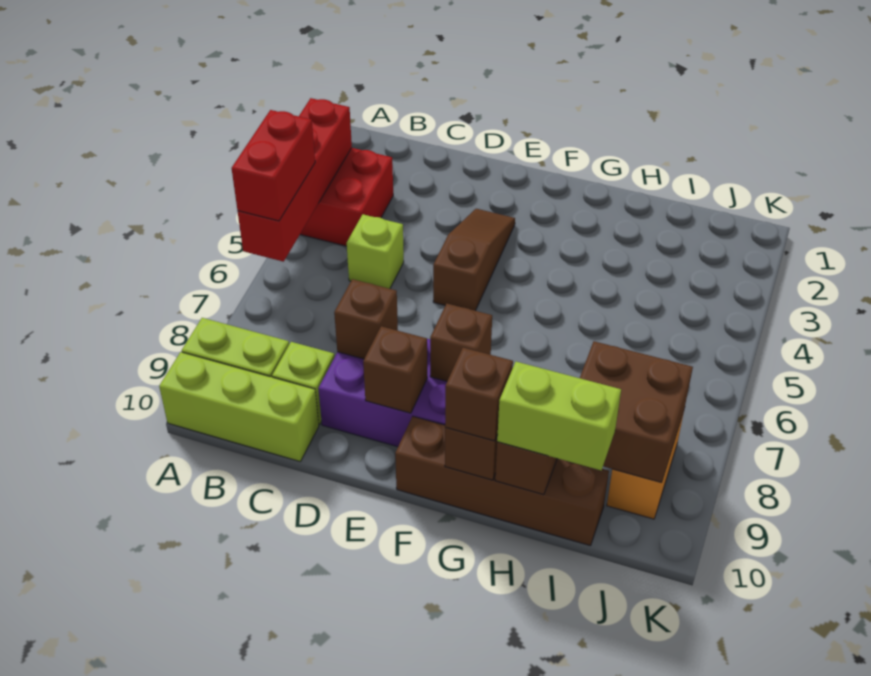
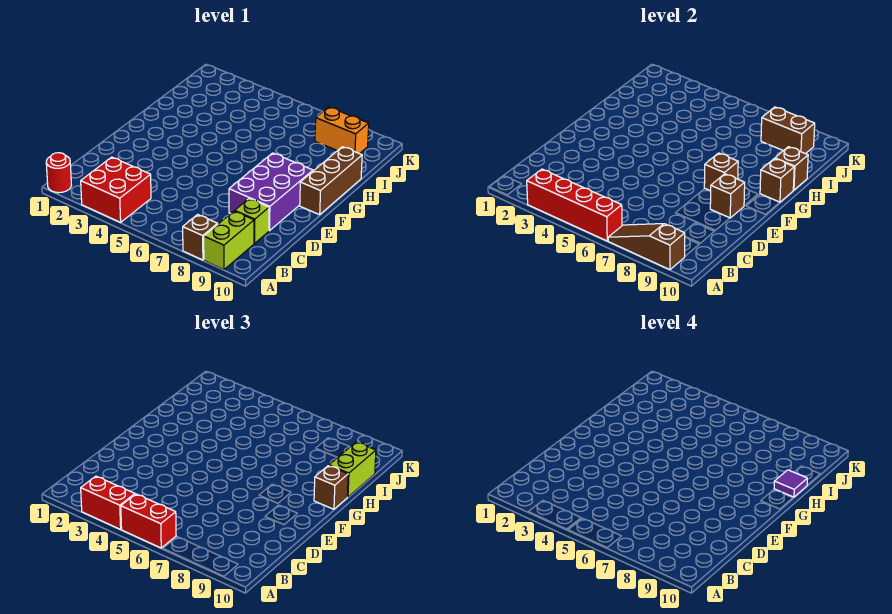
none -> red 1x1 round brick [46,153,71,193]
none -> red 1x2 brick [81,476,135,529]
lime 1x3 brick [159,352,319,462] -> none
lime 1x1 brick [347,214,404,289] -> none
brown 1x1 brick [334,279,398,359] -> brown 1x1 brick moved to [183,214,218,260]
brown 1x3 slope [433,209,515,311] -> brown 1x3 slope moved to [608,224,685,270]
brown 1x4 brick [395,416,609,546] -> brown 1x3 brick [300,147,362,215]
none -> purple 1x1 tile [774,470,807,497]
brown 2x2 brick [580,341,693,483] -> brown 1x2 brick [761,107,815,154]

